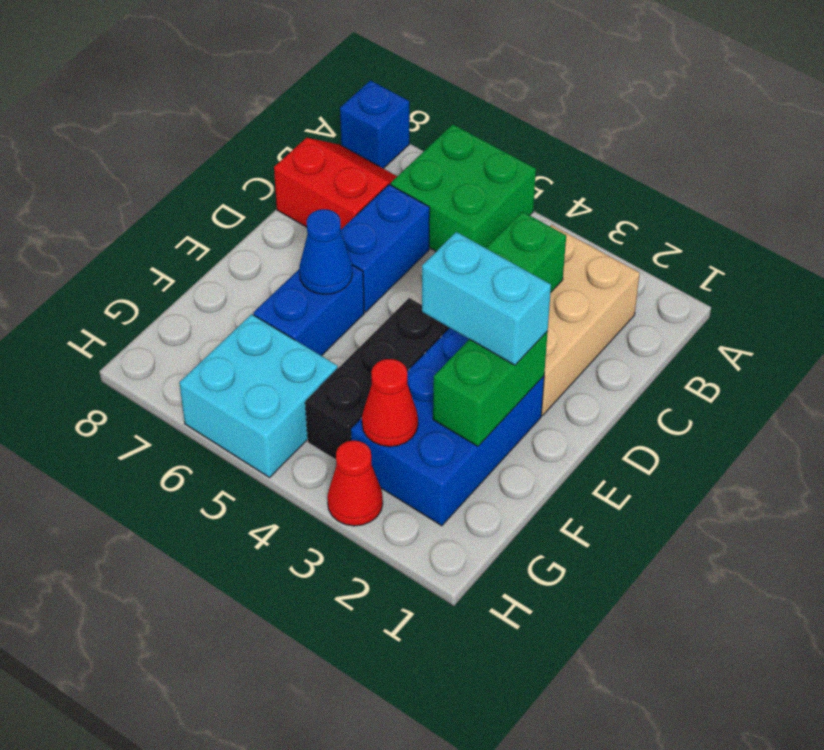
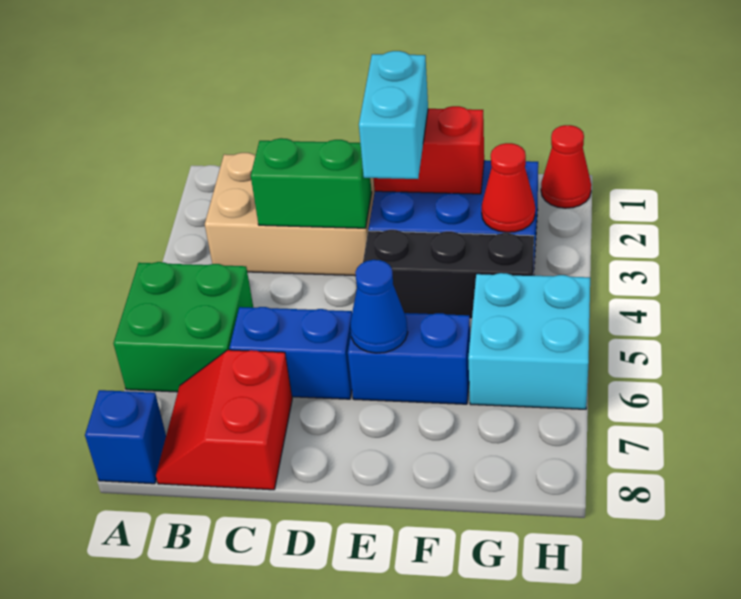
green 1x2 brick [433,331,548,446] -> red 1x2 brick [373,106,484,194]
red 1x1 cone [327,441,383,526] -> red 1x1 cone moved to [541,125,591,208]

